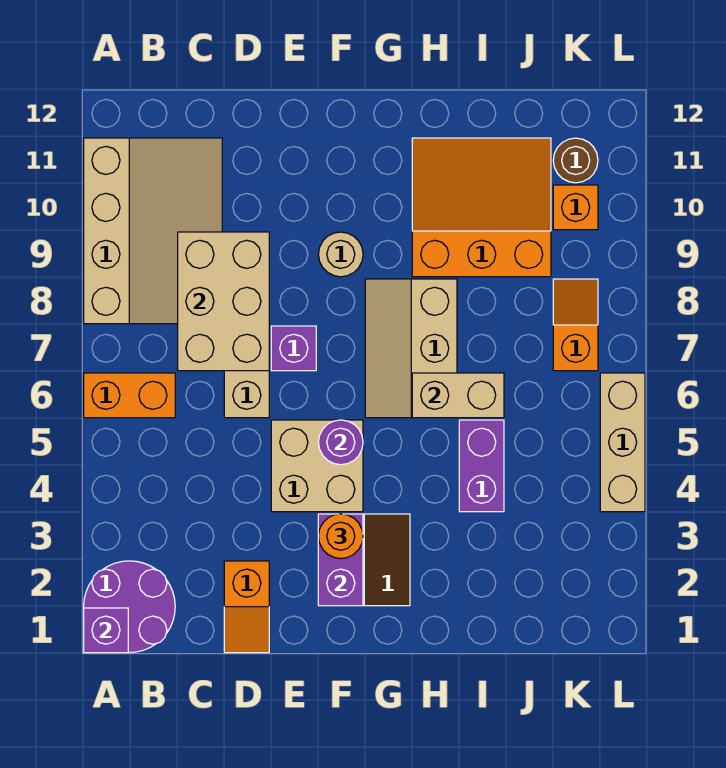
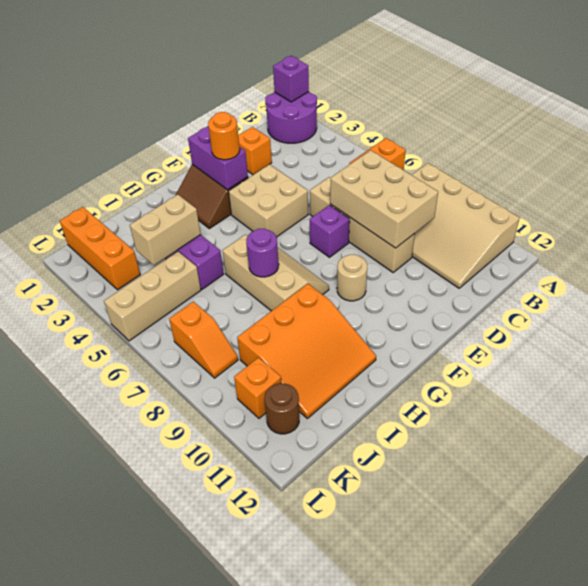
purple 1x1 round brick [318,420,363,465] -> purple 1x1 round brick moved to [246,229,279,277]
tan 1x2 brick [412,373,504,418] -> tan 1x2 brick moved to [130,195,201,265]
none -> orange 1x3 brick [60,207,140,290]
tan 1x3 brick [600,373,645,512] -> tan 1x3 brick turned to [104,252,201,341]

